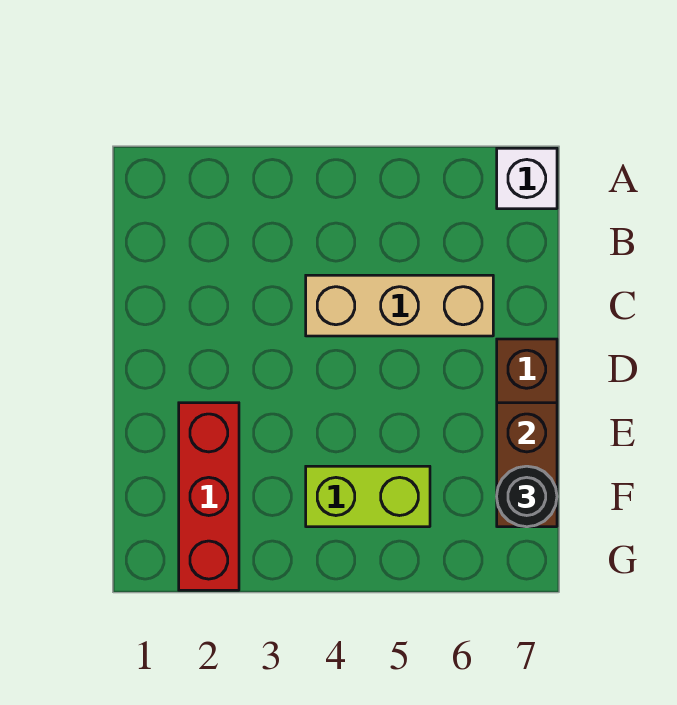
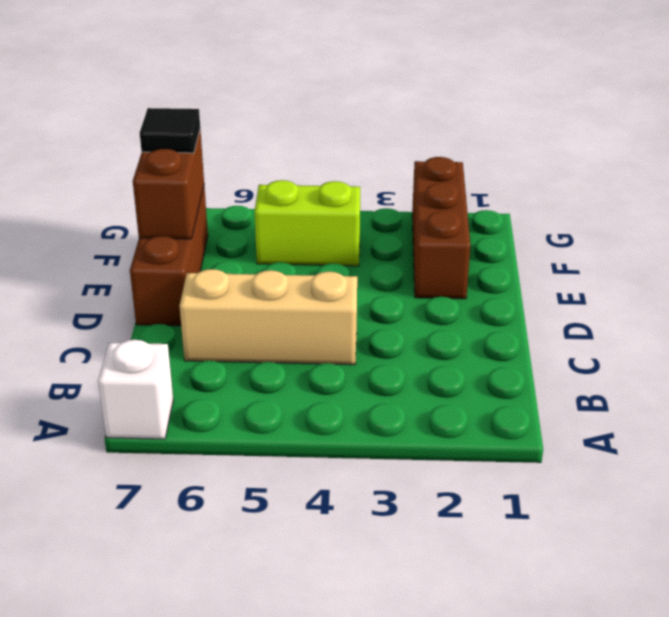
red 1x3 brick [179,403,239,590] -> brown 1x3 brick [412,157,470,299]
black 1x1 round brick [497,466,557,527] -> black 1x1 tile [140,108,200,153]

